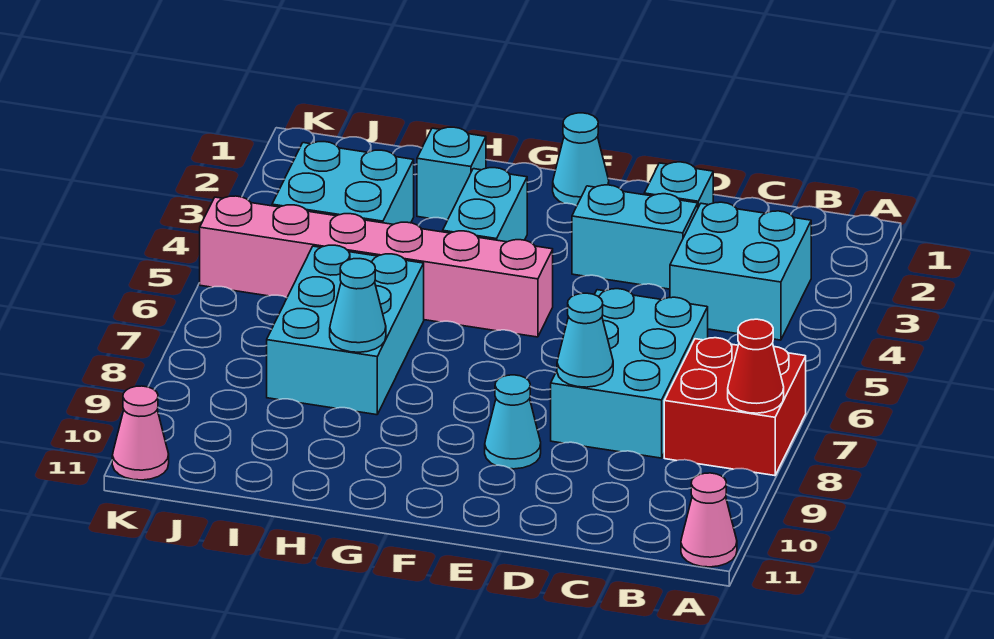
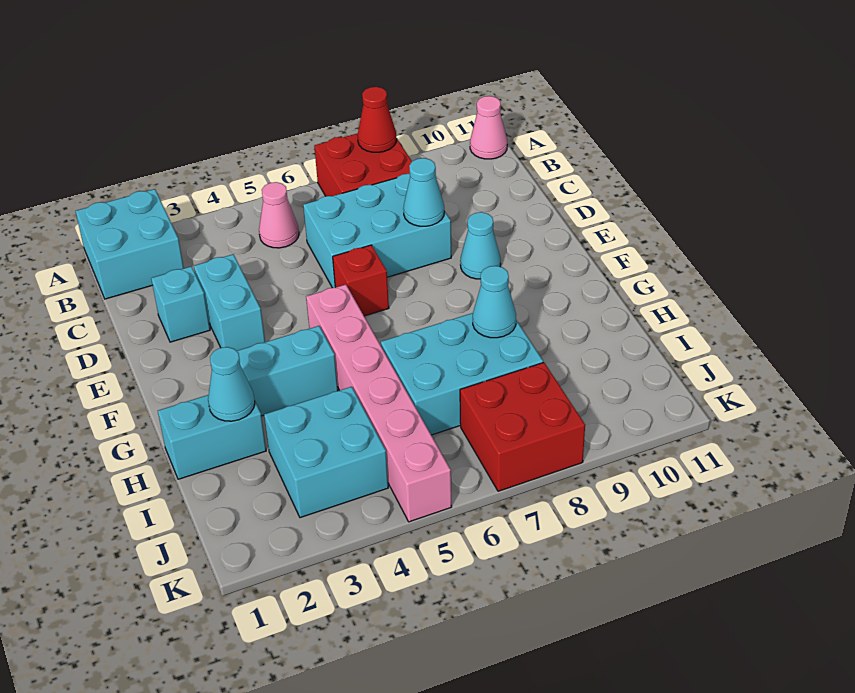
cyan 2x2 brick [670,202,811,340] -> cyan 2x2 brick moved to [76,189,184,299]
none -> red 1x1 brick [333,245,389,316]
cyan 1x1 cone [553,113,609,206] -> cyan 1x1 cone moved to [208,347,255,421]
cyan 1x1 brick [417,127,486,220] -> cyan 1x2 brick [158,395,266,479]
none -> red 2x2 brick [460,362,585,491]
pink 1x1 cone [112,386,169,480] -> pink 1x1 cone moved to [259,182,299,248]

